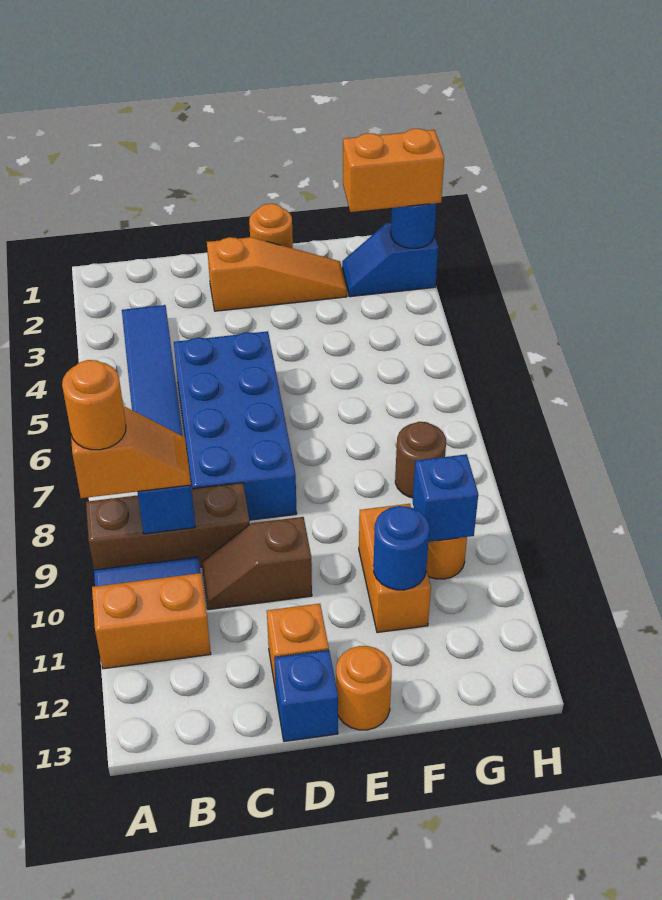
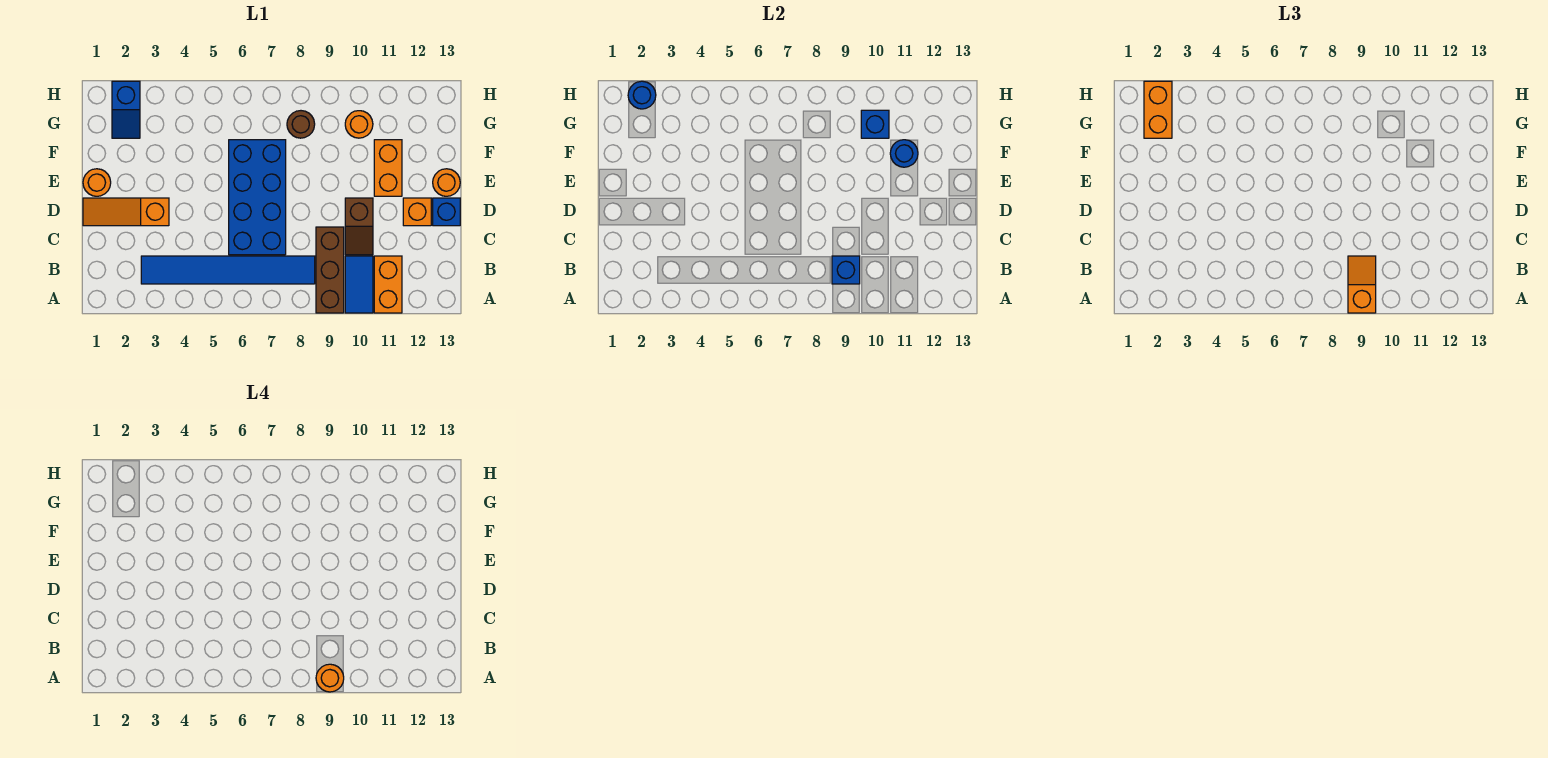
blue 2x4 brick [174,331,297,520] -> blue 2x4 brick turned to [229,140,286,255]
orange 1x3 slope [207,237,347,311] -> orange 1x3 slope turned to [83,198,169,226]
orange 1x2 brick [359,504,431,633] -> orange 1x2 brick turned to [374,140,402,196]

